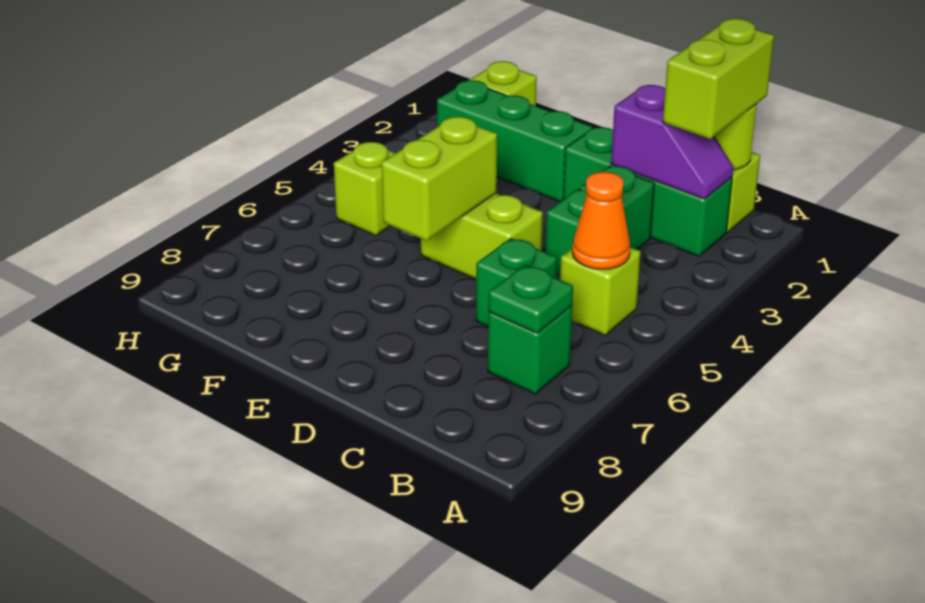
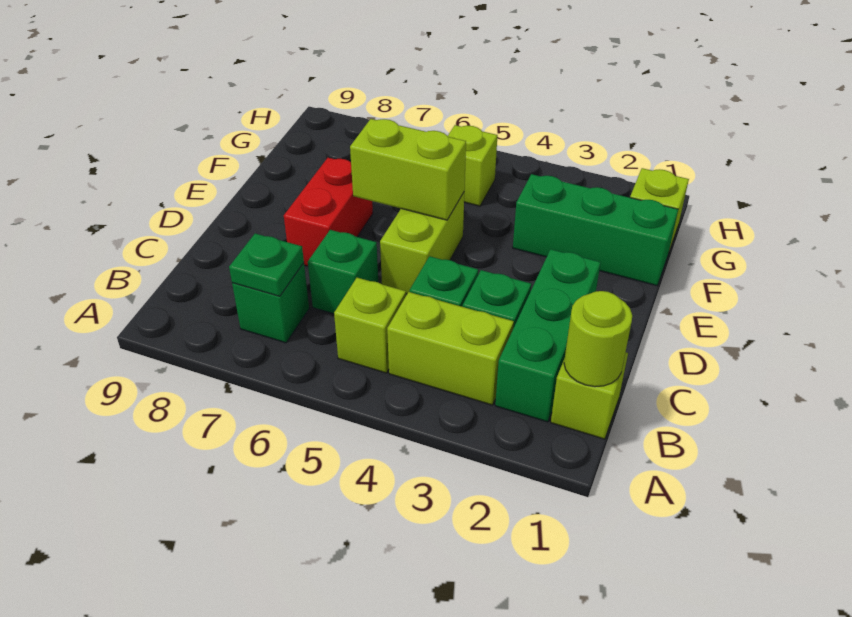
lime 1x2 brick [663,19,774,139] -> lime 1x2 brick moved to [387,292,514,405]
purple 1x2 slope [611,85,733,199] -> none
orange 1x1 cone [572,172,630,269] -> none
none -> red 1x2 brick [284,158,373,266]
green 1x3 brick [437,80,592,202] -> green 1x3 brick turned to [513,174,678,286]

